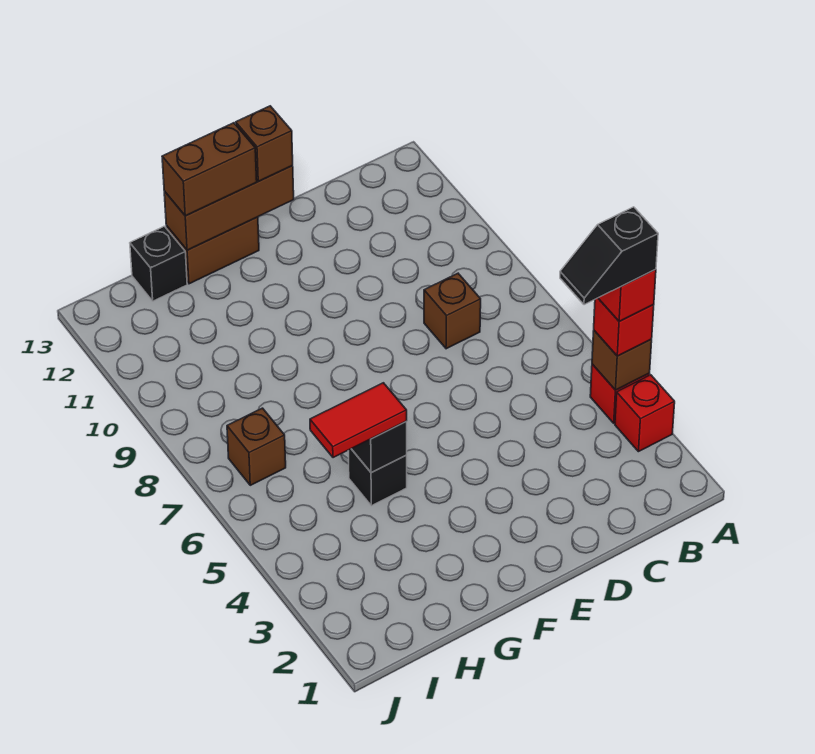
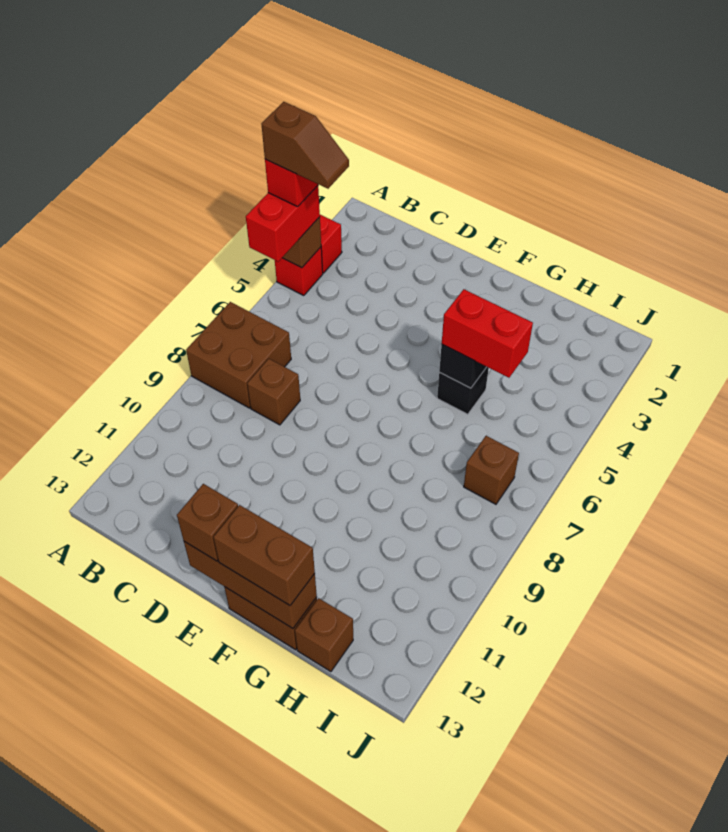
red 1x1 brick [594,298,654,356] -> red 1x2 brick [246,186,320,261]
black 1x2 slope [560,207,658,305] -> brown 1x2 slope [261,102,349,189]
none -> brown 2x2 brick [186,302,291,408]
red 1x2 tile [310,383,407,458] -> red 1x2 brick [442,289,533,378]
black 1x1 brick [130,226,187,301] -> brown 1x1 brick [295,598,353,672]

